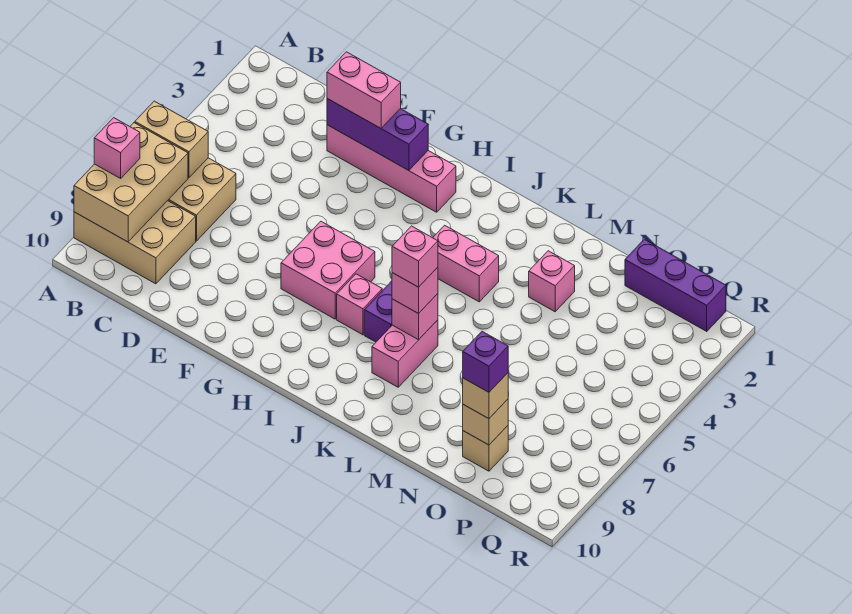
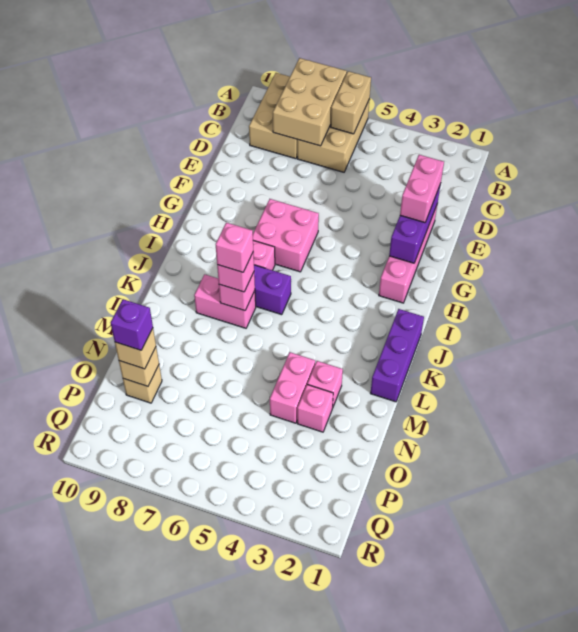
tan 2x3 brick [74,123,188,242] -> tan 2x3 brick turned to [273,58,347,146]
pink 1x1 brick [94,118,140,178] -> pink 1x1 brick moved to [297,385,333,432]
pink 1x2 brick [433,225,499,302] -> pink 1x2 brick moved to [270,352,315,423]
purple 1x3 brick [625,239,726,331] -> purple 1x3 brick moved to [370,309,424,402]

